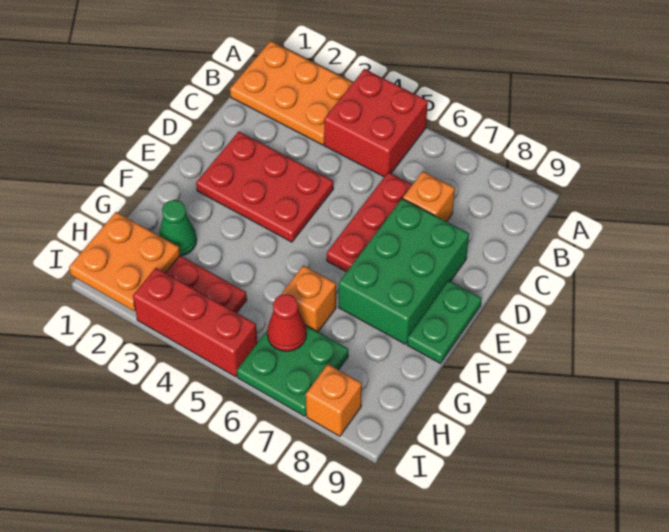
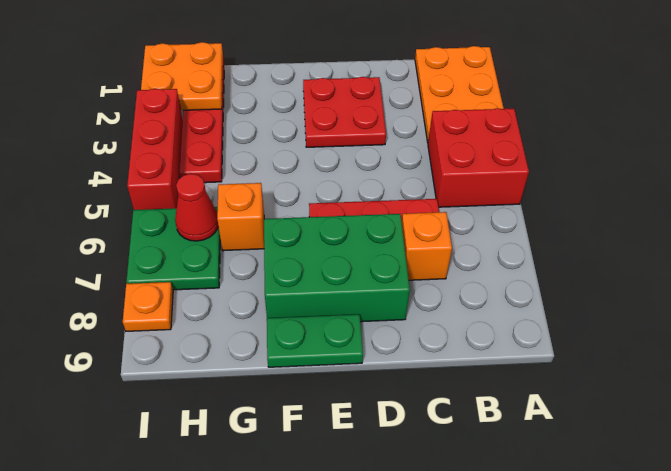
red 2x3 plate [196,132,333,242] -> red 2x2 plate [303,77,386,147]
green 1x1 cone [159,200,197,256] -> none
orange 1x1 brick [306,364,362,436] -> orange 1x1 plate [123,282,173,331]

